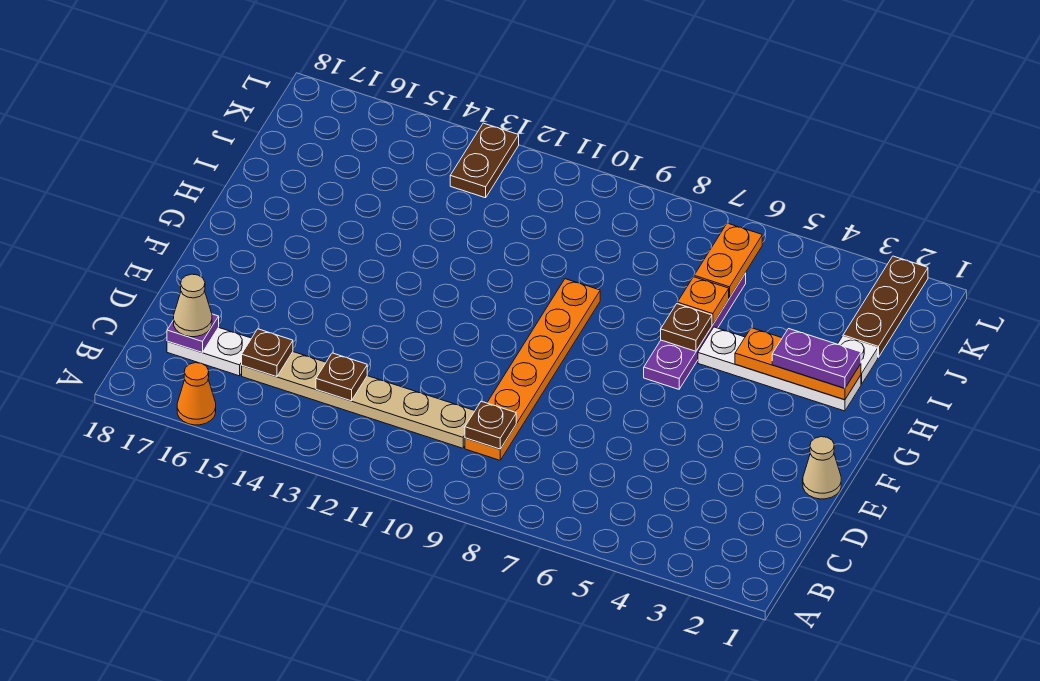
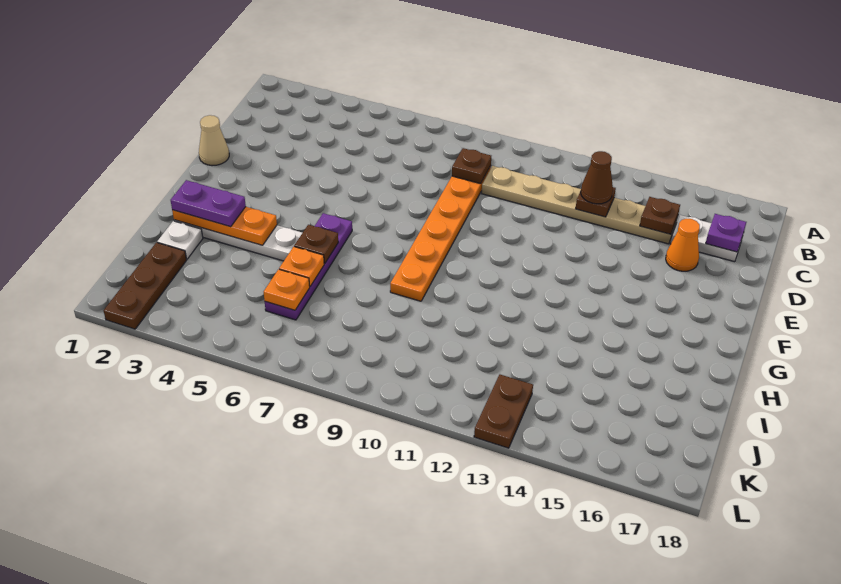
orange 1x1 cone [177,363,216,425] -> orange 1x1 cone moved to [666,218,700,271]
none -> brown 1x1 cone [581,151,613,204]
tan 1x1 cone [174,274,212,337] -> none
orange 1x2 plate [694,223,762,298] -> orange 1x1 plate [264,269,310,310]

